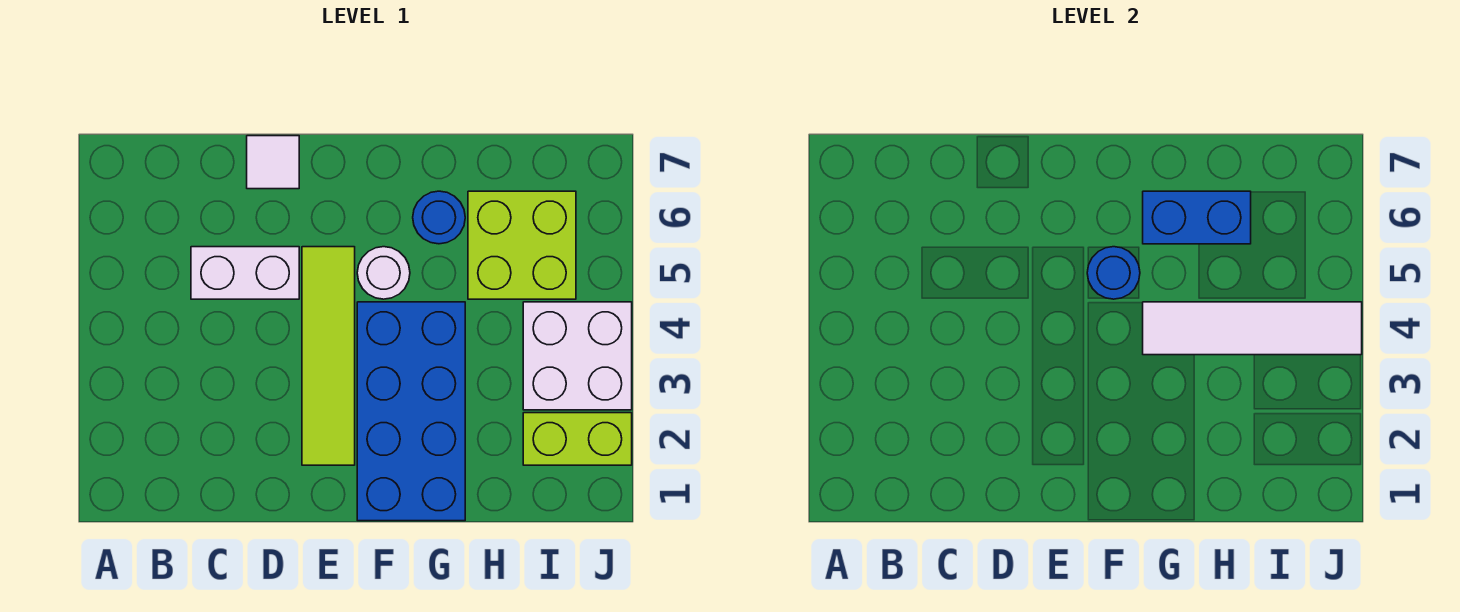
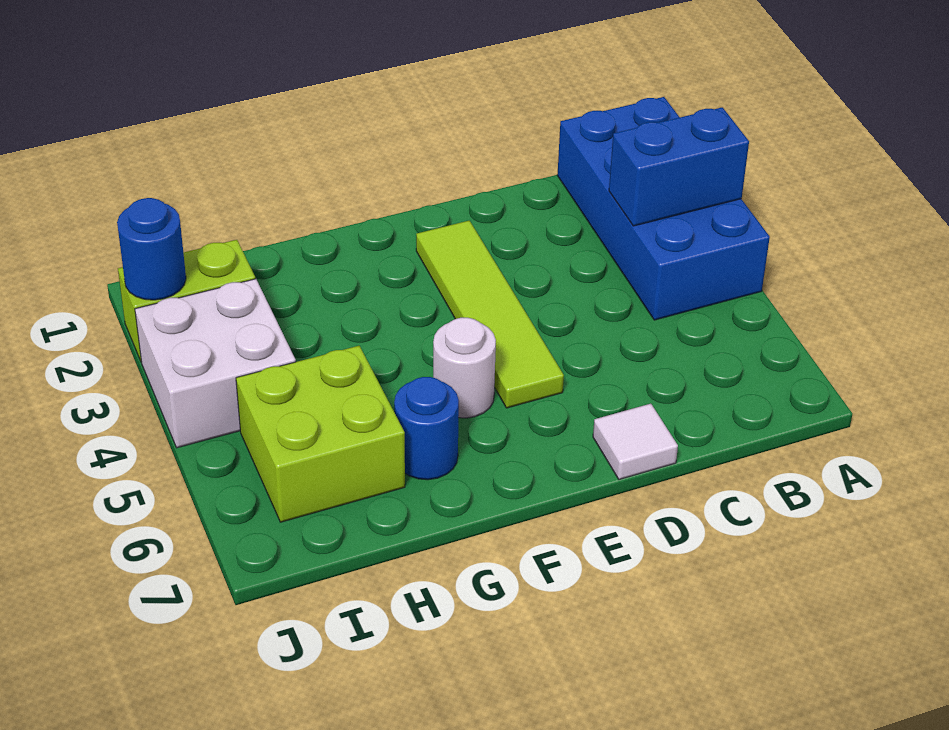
white 1x2 brick [191,247,299,299] -> none
blue 2x4 brick [357,302,465,521] -> blue 2x4 brick moved to [557,97,770,320]
blue 1x1 round brick [1087,247,1140,299] -> blue 1x1 round brick moved to [117,198,186,300]
white 1x4 tile [1143,302,1362,355] -> none
blue 1x2 brick [1143,191,1251,244] -> blue 1x2 brick moved to [609,107,749,226]

